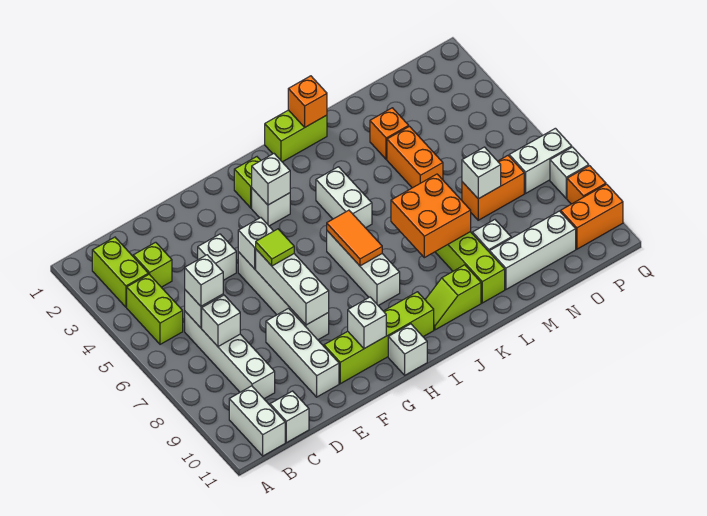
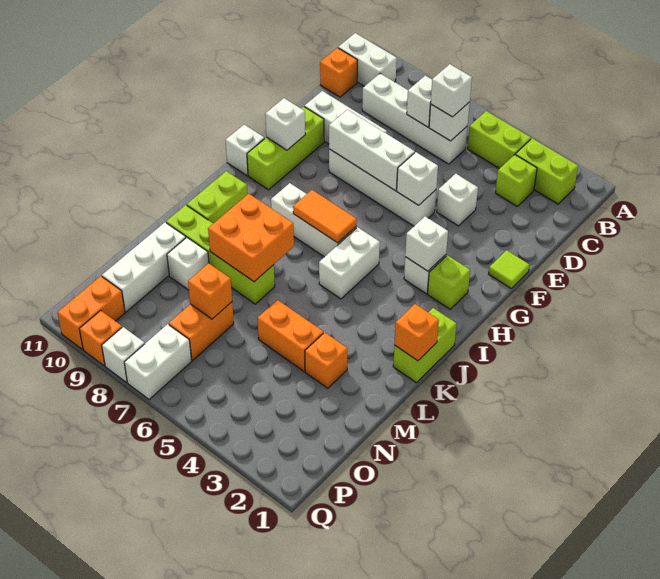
white 1x1 brick [270,391,309,443] -> orange 1x1 brick [320,48,357,97]
lime 1x1 tile [256,229,294,266] -> lime 1x1 tile moved to [489,250,529,288]
lime 1x4 brick [324,292,434,384] -> lime 1x3 brick [247,106,324,190]
white 1x2 brick [316,167,372,228] -> white 1x2 brick turned to [319,227,380,299]
lime 1x2 slope [425,265,481,330] -> lime 1x2 brick [187,171,247,223]
white 1x1 brick [462,147,501,199] -> orange 1x1 brick [188,263,232,319]

